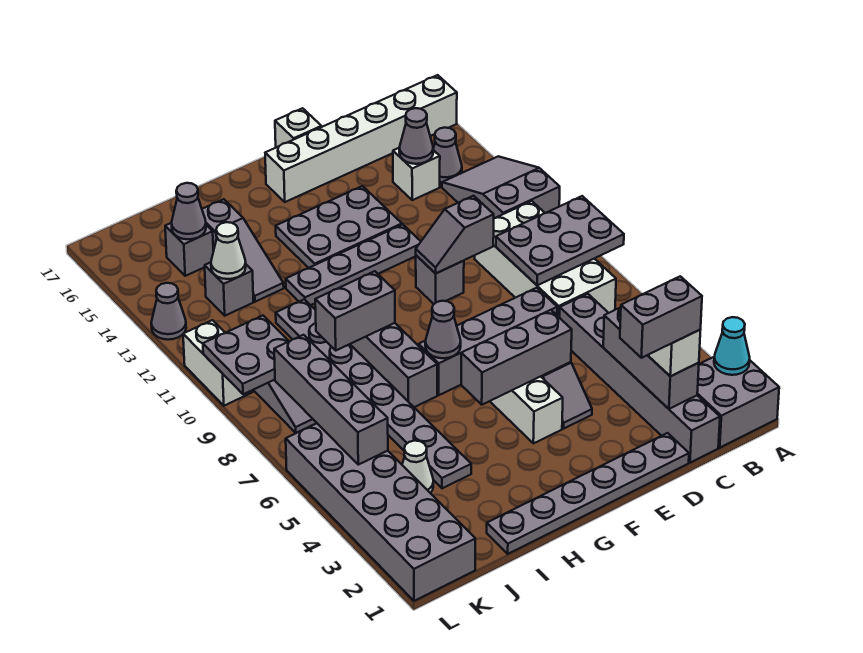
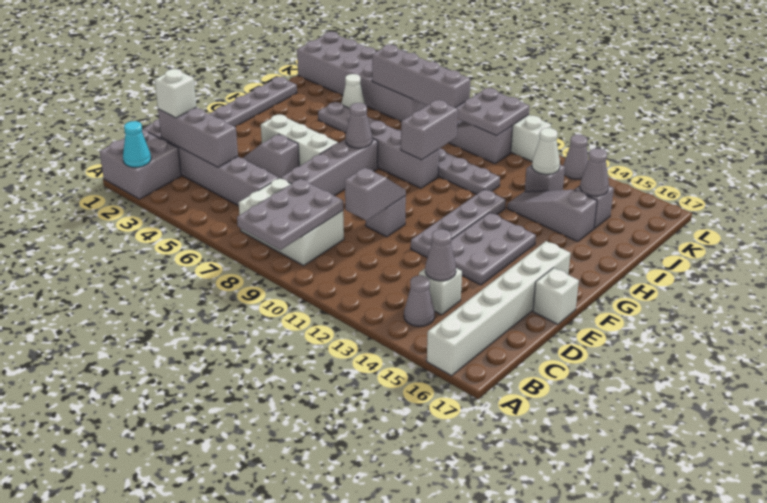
grey 2x3 slope [442,156,560,218] -> none
white 2x4 brick [475,201,616,317] -> white 2x3 brick [239,178,344,266]
grey 1x2 brick [620,276,702,358] -> none
grey 1x3 brick [461,310,572,405] -> none

